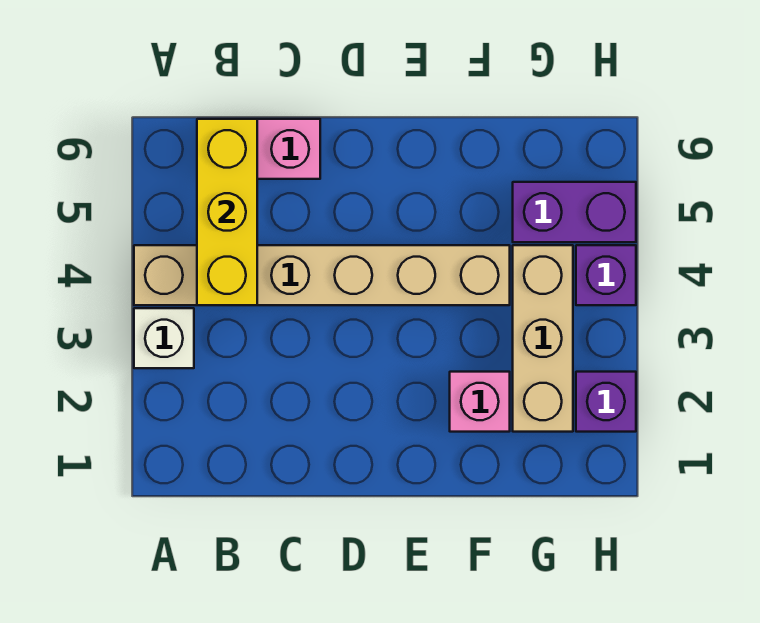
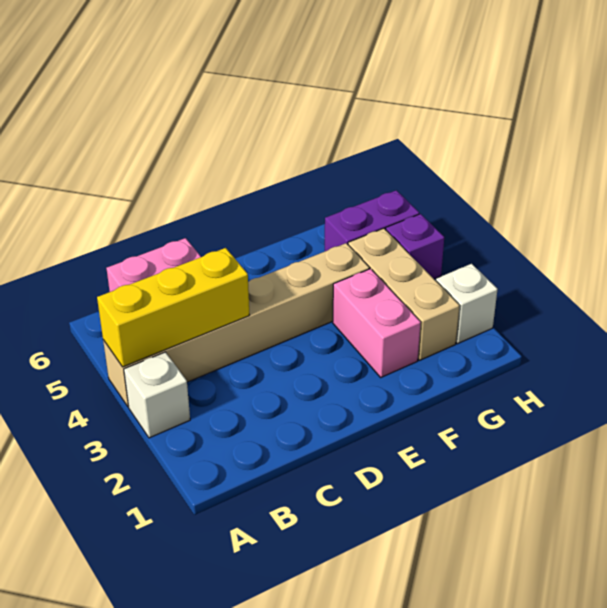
yellow 1x3 brick [197,119,257,305] -> yellow 1x3 brick turned to [97,248,249,367]
pink 1x1 brick [450,372,510,432] -> pink 1x2 brick [333,269,421,377]
purple 1x1 brick [576,372,636,432] -> white 1x1 brick [436,264,498,344]

